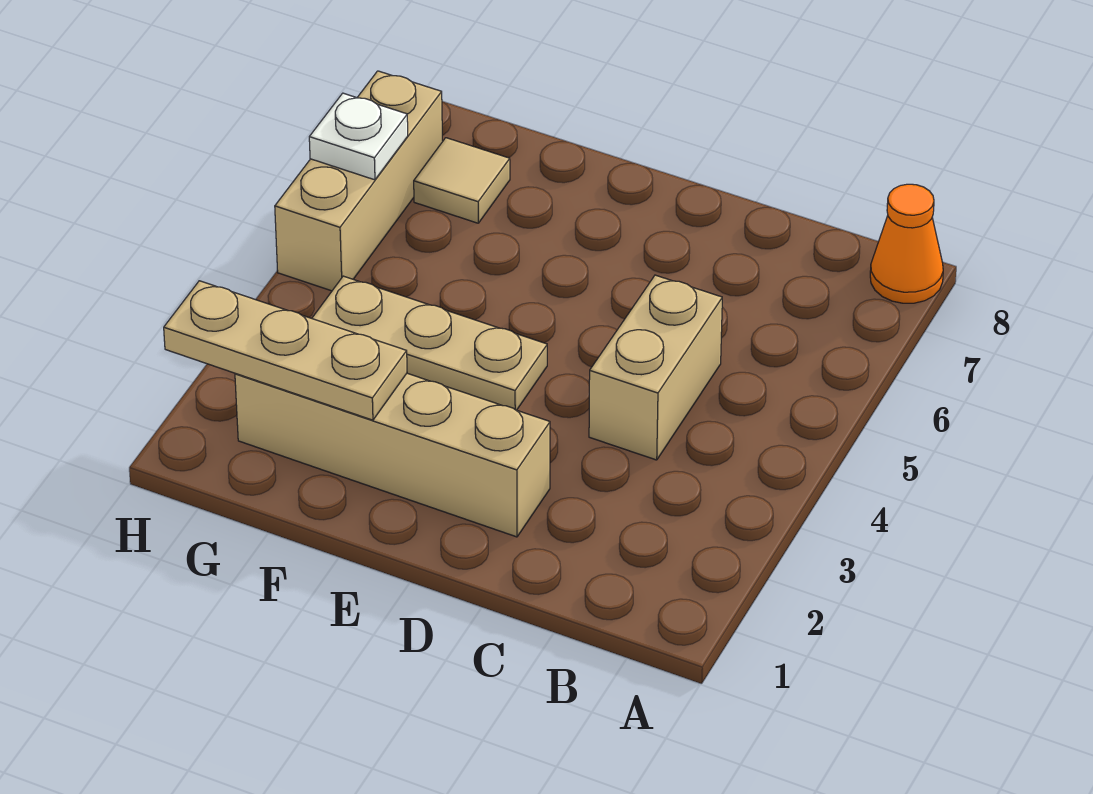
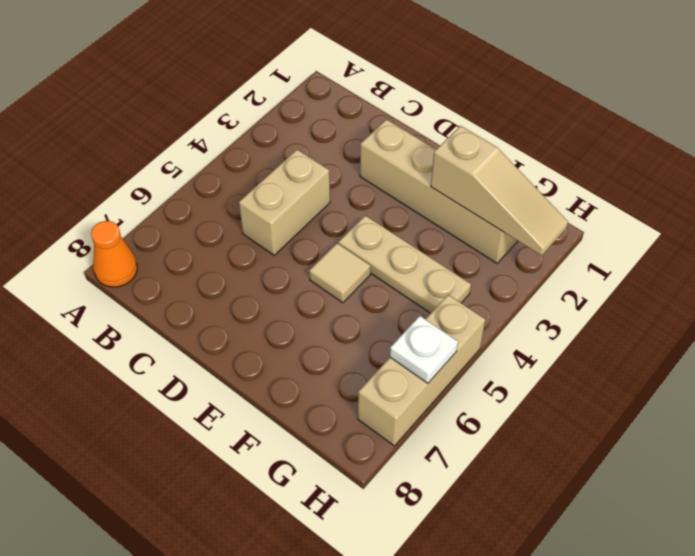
tan 1x3 plate [164,281,407,420] -> tan 1x3 slope [431,126,568,256]
tan 1x1 tile [414,138,510,223] -> tan 1x1 tile moved to [309,243,370,303]

